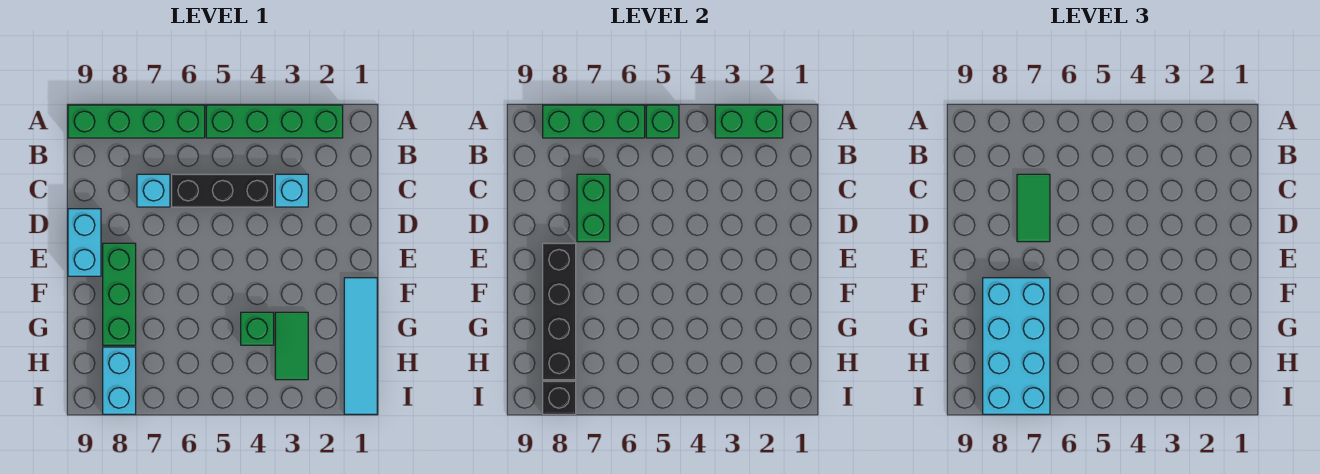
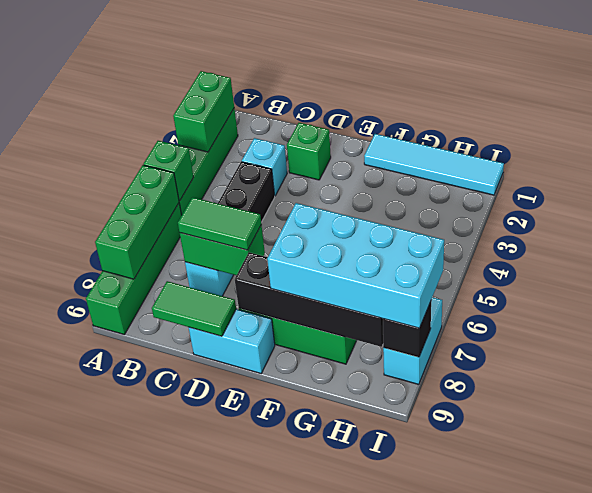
green 1x2 tile [275,312,308,380] -> green 1x2 tile moved to [152,281,236,336]
green 1x1 brick [241,312,274,345] -> green 1x1 brick moved to [287,123,331,180]
cyan 1x2 brick [103,347,136,414] -> cyan 1x2 brick turned to [383,297,442,384]

